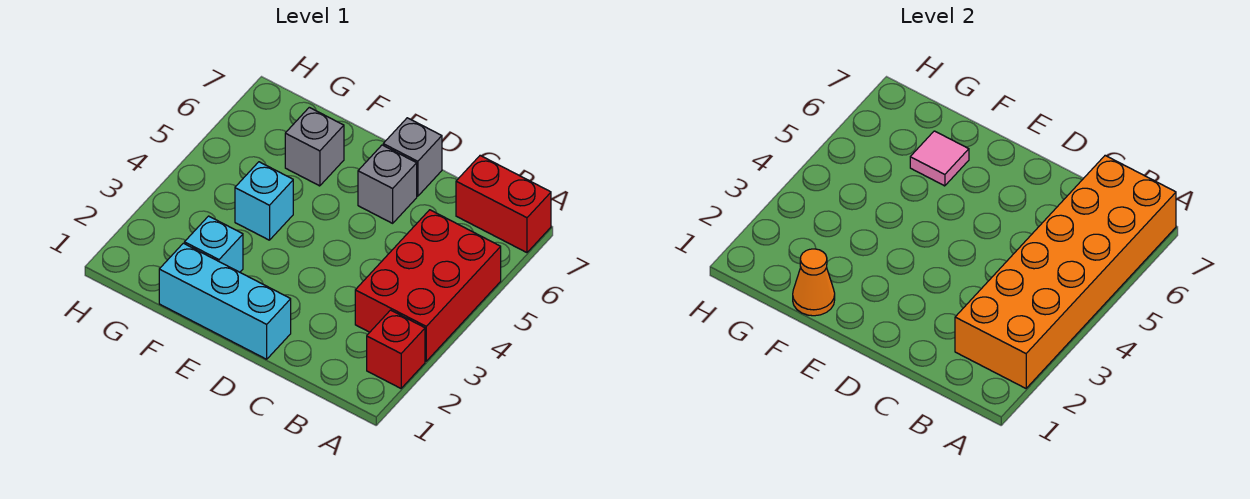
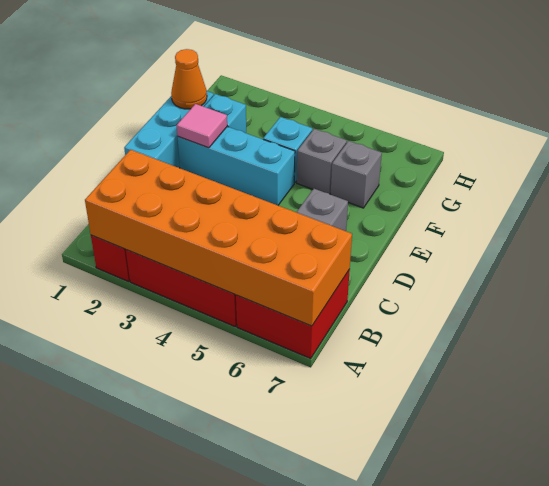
red 1x2 brick [456,156,551,253] -> red 2x2 brick [236,269,350,359]
grey 1x1 brick [383,118,442,196] -> grey 1x1 brick moved to [297,129,347,194]
none -> cyan 1x3 brick [178,127,295,205]
pink 1x1 tile [910,131,969,186] -> pink 1x1 tile moved to [177,104,227,148]

